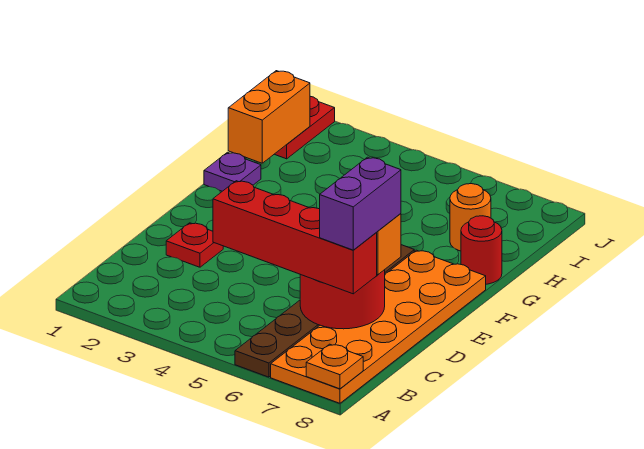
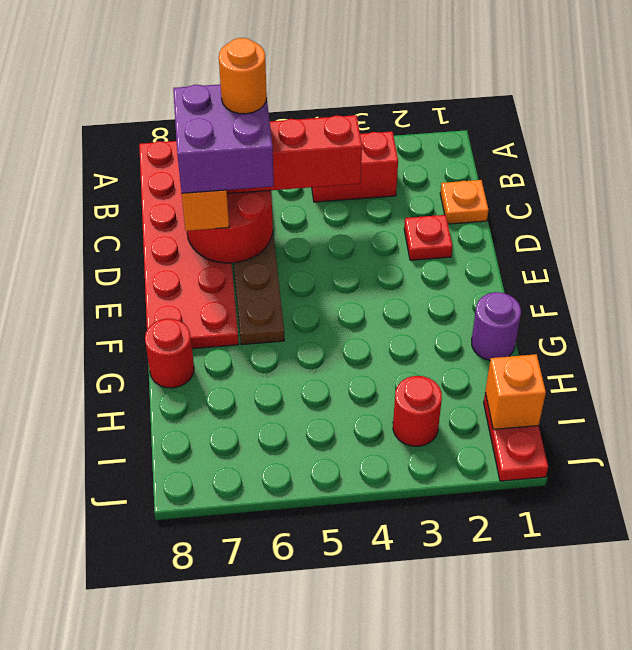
orange 2x6 plate [271,250,486,403] -> red 2x6 plate [139,141,239,349]
orange 1x1 plate [306,344,363,389] -> orange 1x1 plate moved to [440,180,489,224]
none -> red 1x2 brick [312,132,398,202]
purple 1x2 brick [320,157,401,250] -> purple 2x2 brick [173,84,274,193]
purple 1x1 plate [204,152,261,191] -> purple 1x1 round brick [472,292,521,360]
orange 1x2 brick [228,71,310,163] -> orange 1x1 brick [485,354,546,429]
orange 1x1 round brick [450,184,491,251] -> orange 1x1 round brick moved to [219,38,267,114]
none -> red 1x1 round brick [393,376,442,446]

